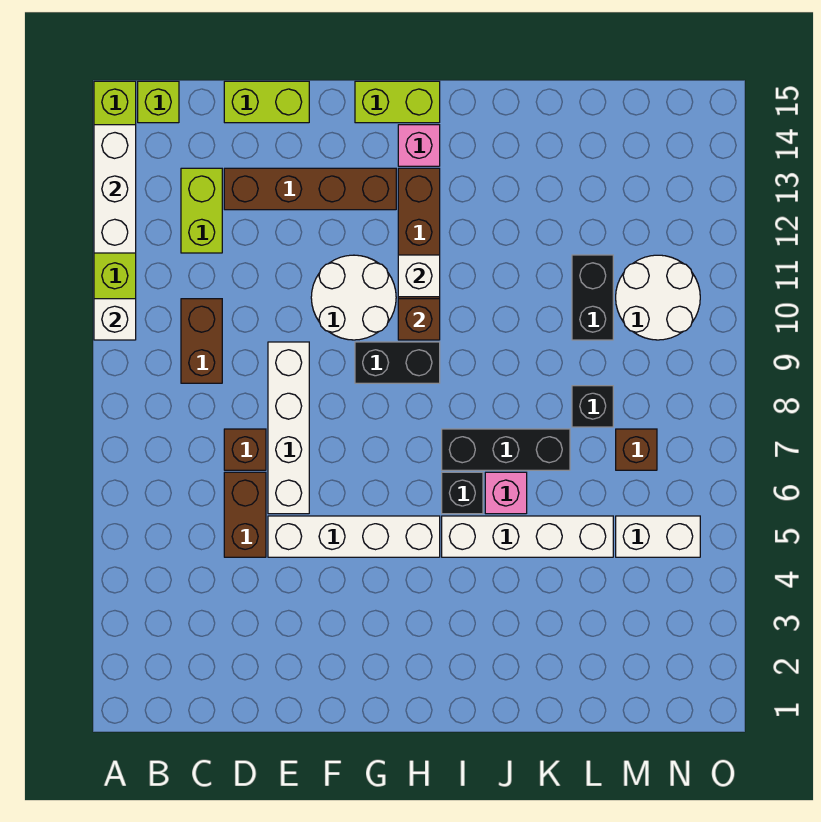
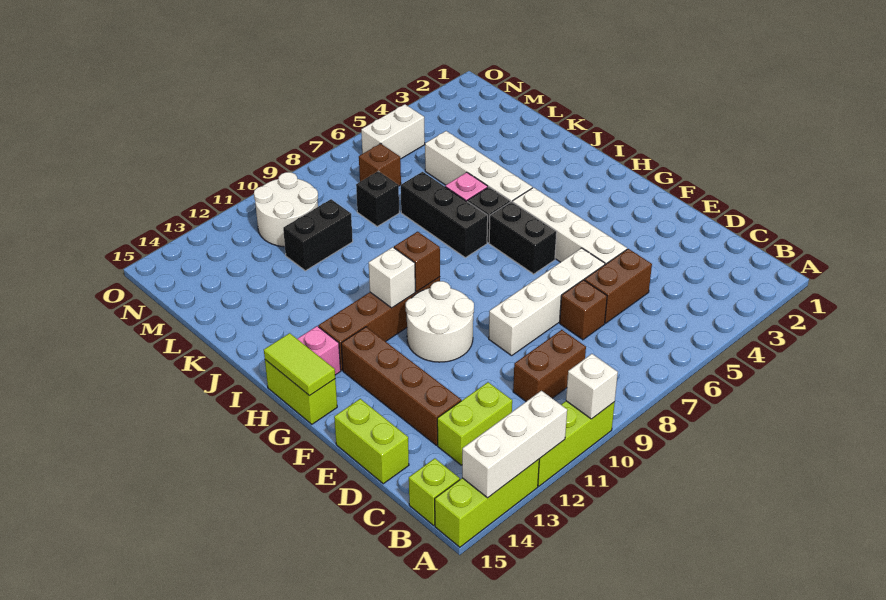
black 1x2 brick [355,342,440,383] -> black 1x2 brick moved to [489,202,557,274]
none -> lime 1x2 tile [264,333,335,396]
white 1x2 brick [616,516,700,557] -> white 1x2 brick turned to [361,104,425,159]

